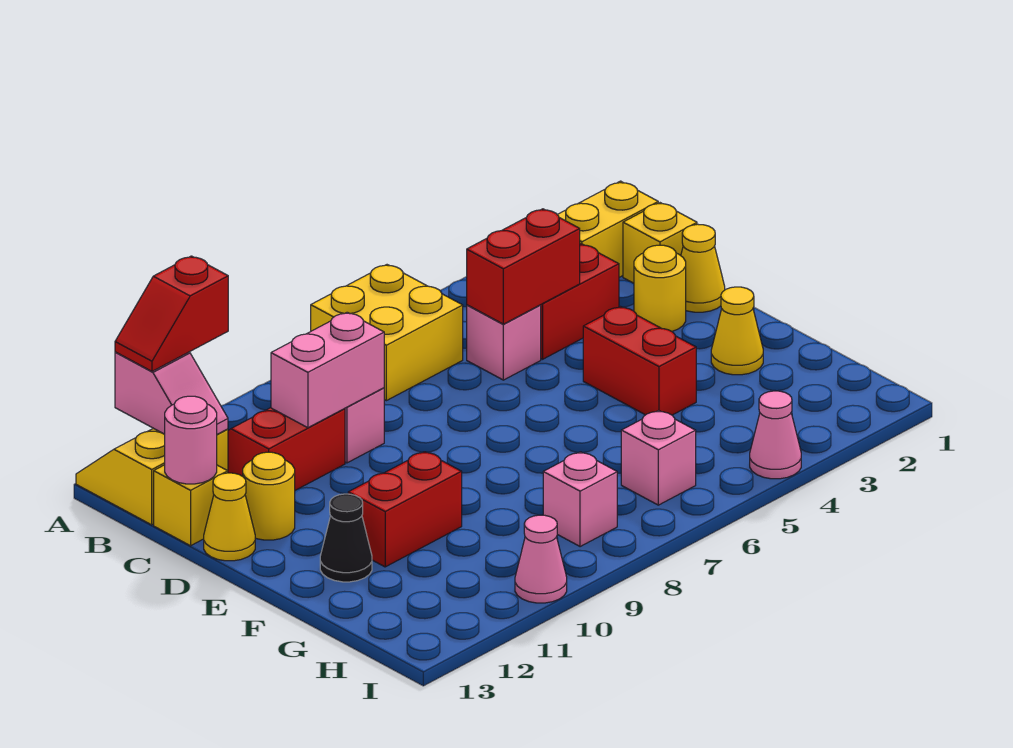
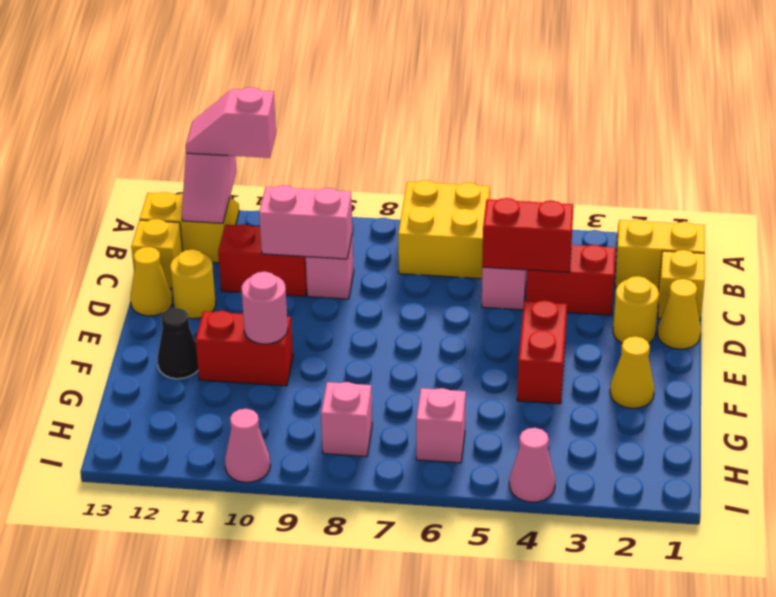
red 1x2 slope [115,256,228,371] -> pink 1x2 slope [186,87,276,158]
pink 1x1 round brick [165,396,217,484] -> pink 1x1 round brick moved to [241,272,288,344]

